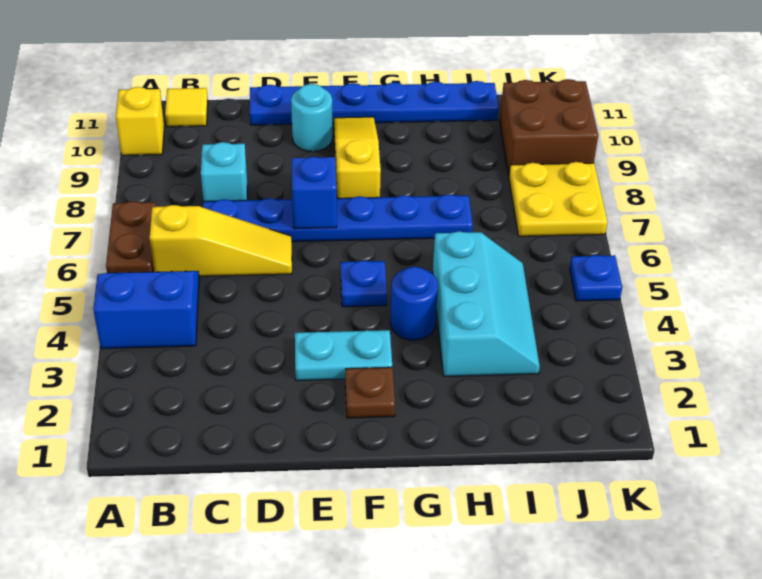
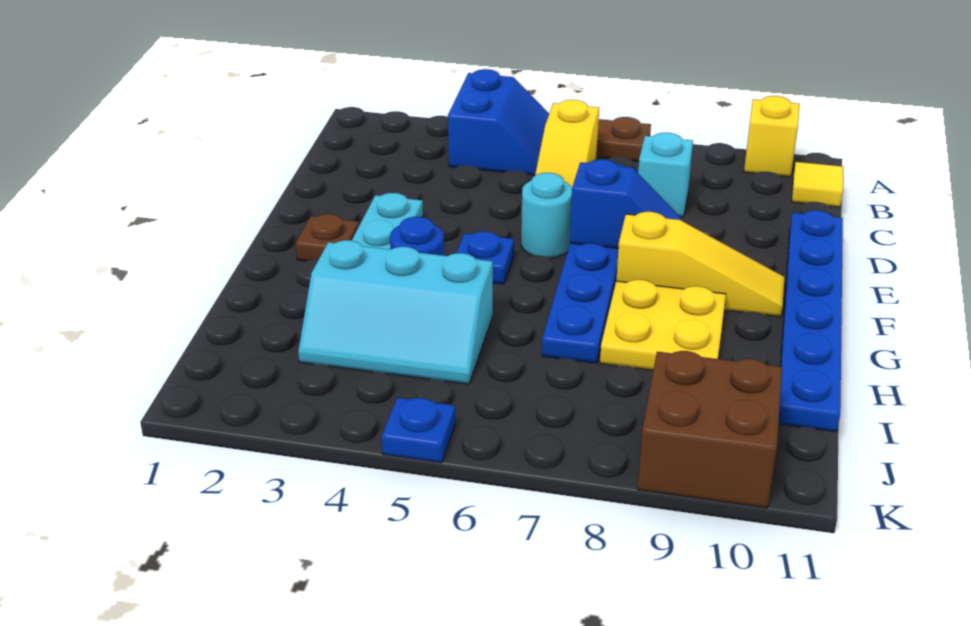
cyan 1x1 round brick [291,84,333,151] -> cyan 1x1 round brick moved to [521,173,572,258]
yellow 2x2 plate [509,162,608,236] -> yellow 2x2 plate moved to [600,280,726,370]

